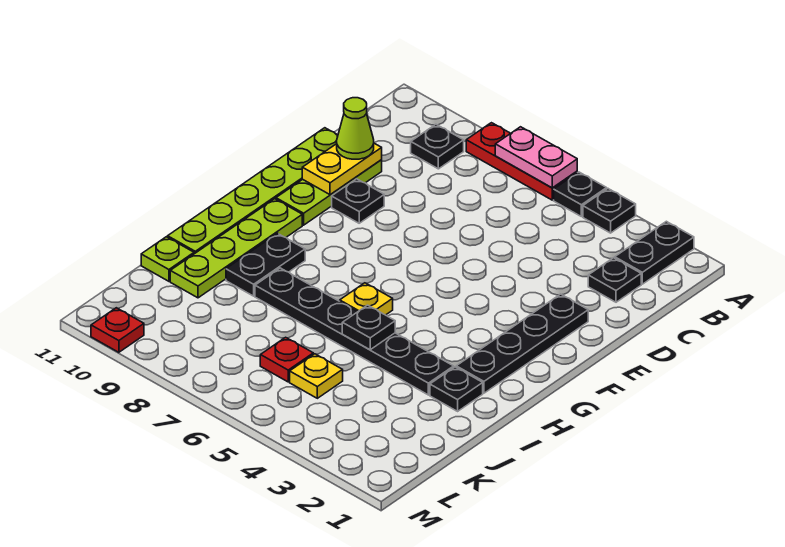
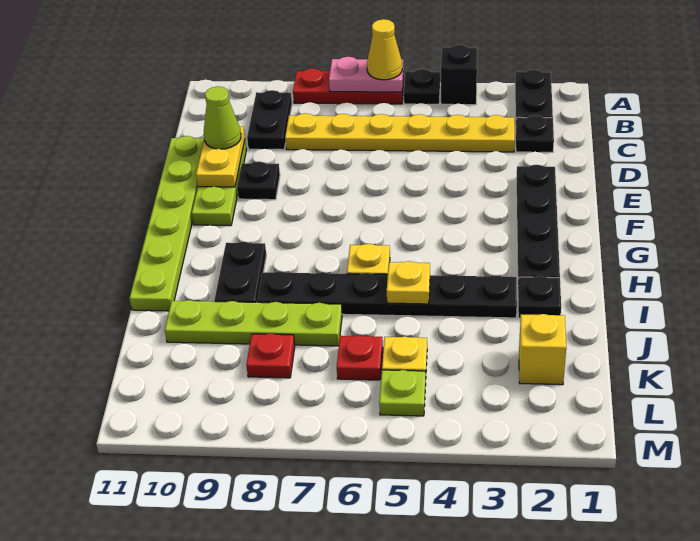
black 1x1 plate [583,189,636,233] -> black 1x1 brick [441,45,477,105]
none -> yellow 1x1 cone [367,19,402,80]
black 1x1 plate [411,124,464,169] -> black 1x2 plate [247,90,292,150]
none -> yellow 1x6 plate [285,113,515,152]
lime 1x4 plate [170,199,302,298] -> lime 1x4 plate turned to [165,300,342,346]
black 1x1 plate [342,305,395,350] -> yellow 1x1 plate [387,261,430,304]
lime 1x1 plate [141,237,194,281] -> lime 1x1 plate moved to [379,370,426,416]
none -> yellow 1x1 brick [519,314,566,385]
red 1x1 plate [91,308,144,352] -> red 1x1 plate moved to [246,334,295,378]

